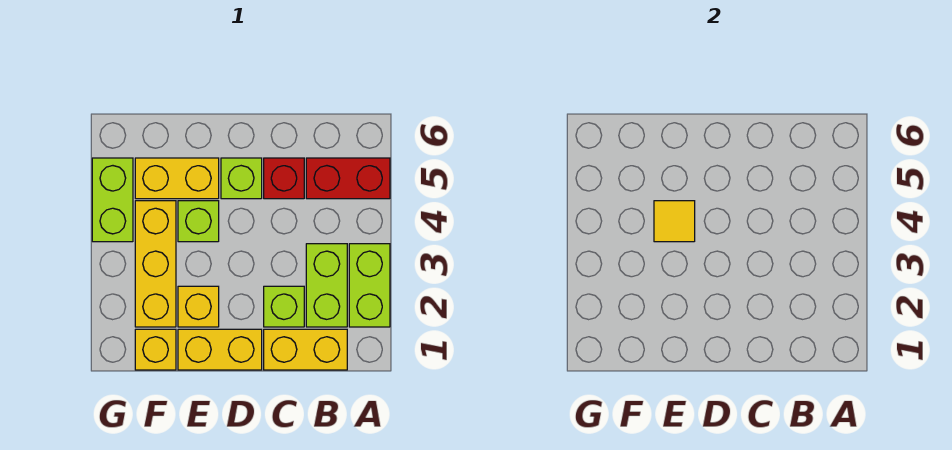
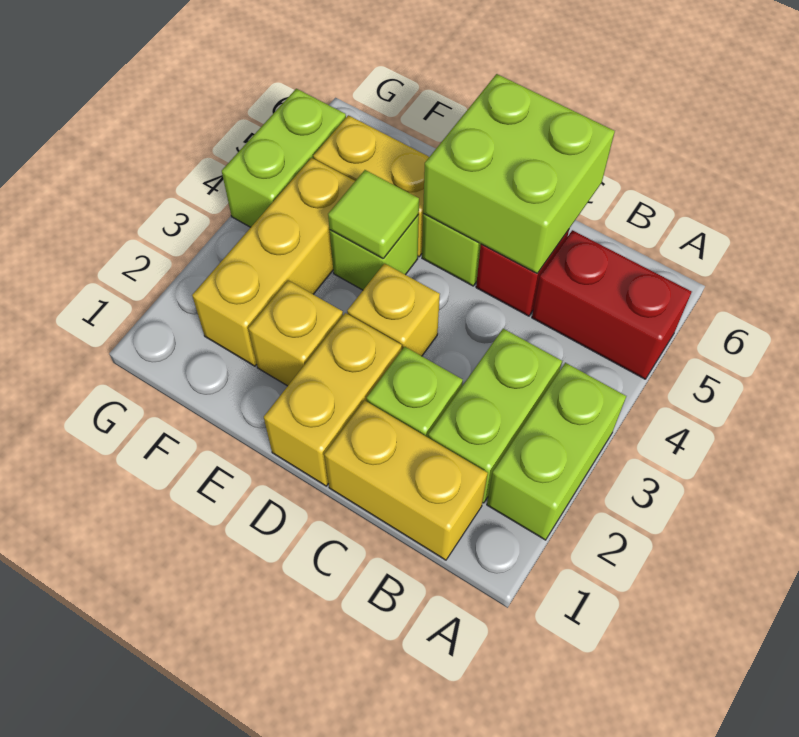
none -> lime 2x2 brick [423,74,615,273]
yellow 1x2 brick [178,329,262,370] -> yellow 1x2 brick turned to [264,313,402,486]
yellow 1x1 tile [654,201,695,242] -> lime 1x1 tile [328,170,419,259]
yellow 1x1 brick [135,329,176,370] -> yellow 1x1 brick moved to [347,263,440,356]

